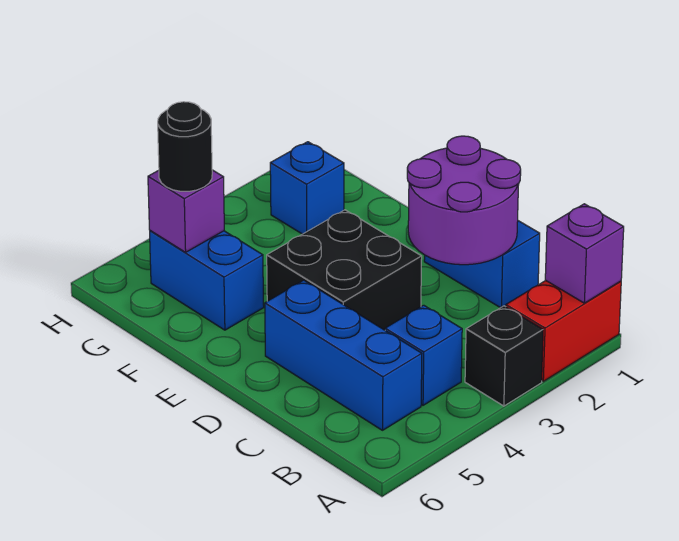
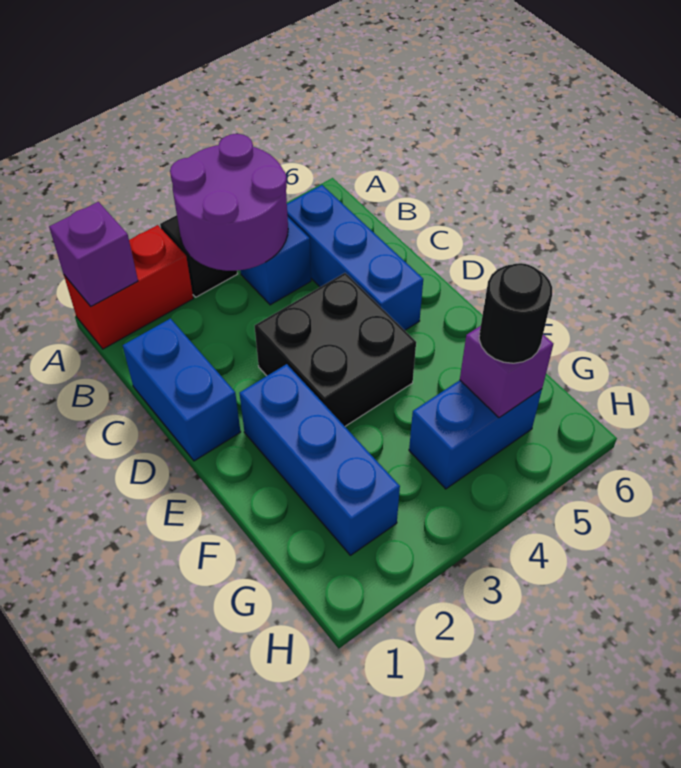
purple 2x2 round brick [407,136,521,265] -> purple 2x2 round brick moved to [170,134,288,271]
blue 1x2 brick [150,231,264,330] -> blue 1x2 brick turned to [409,380,542,489]
blue 1x1 brick [270,142,344,234] -> blue 1x3 brick [240,364,400,555]

